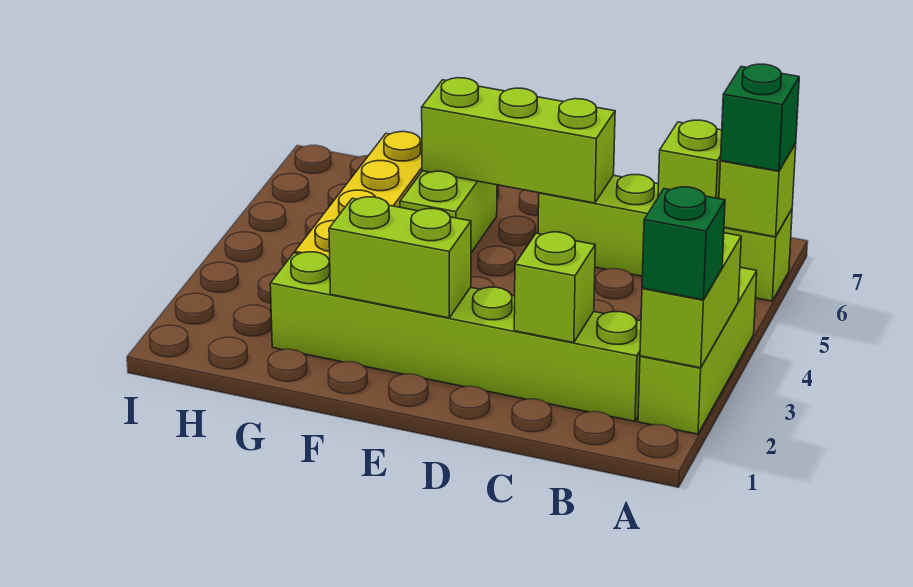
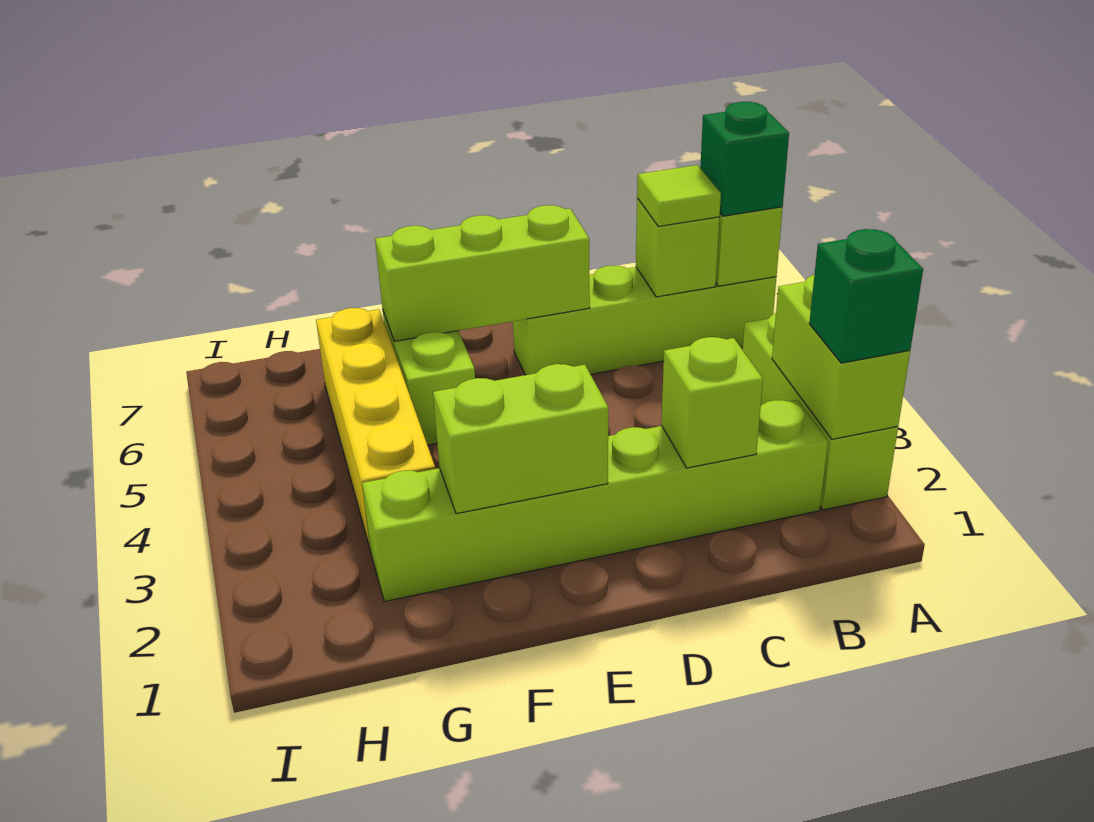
none -> lime 1x1 tile [637,165,721,226]

